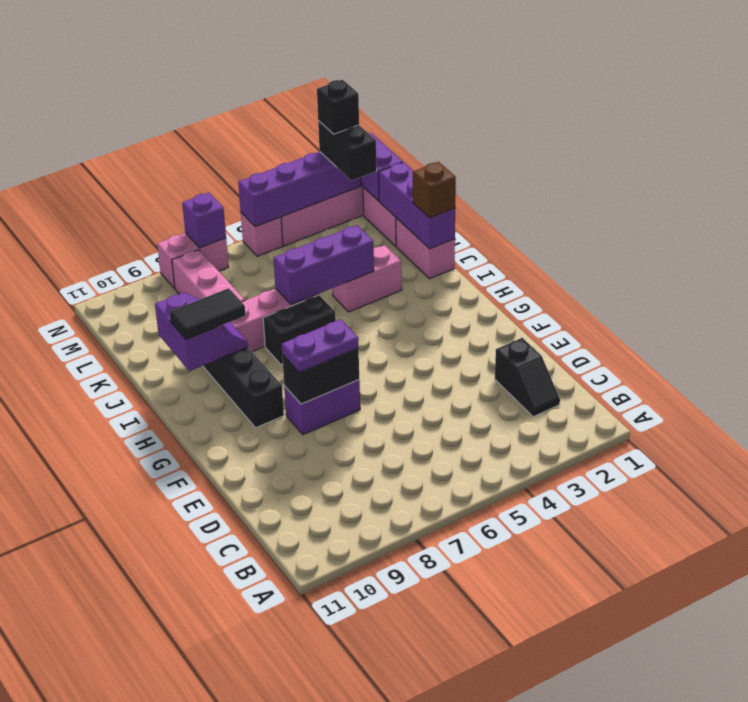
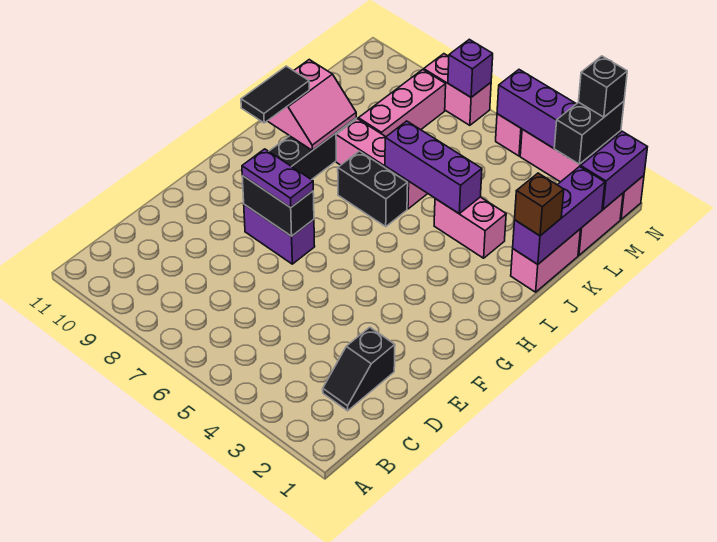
purple 2x2 slope [155,292,248,371] -> pink 2x2 slope [268,60,356,150]
black 1x2 tile [170,288,246,340] -> black 1x2 tile turned to [241,66,309,123]

